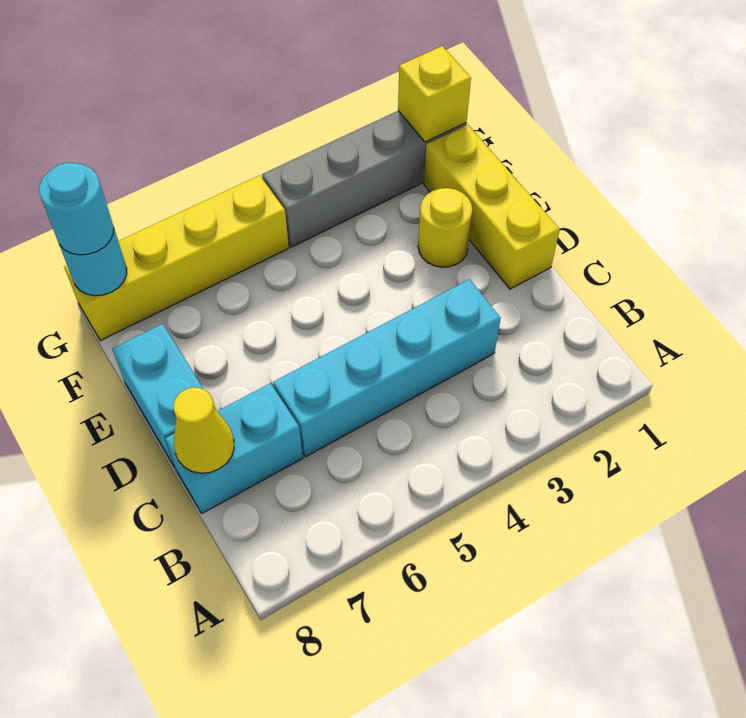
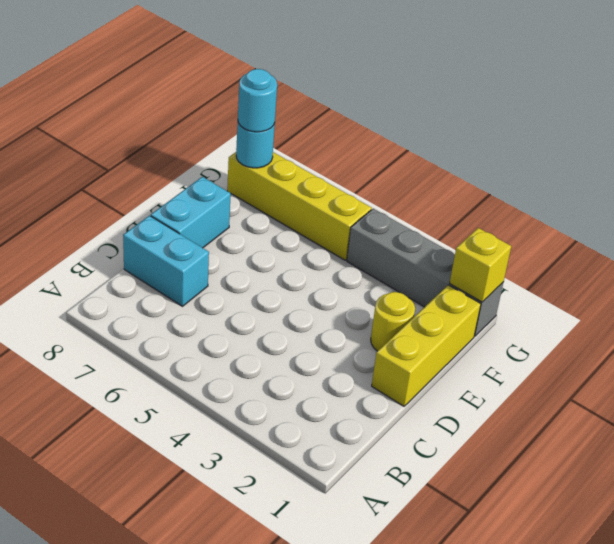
cyan 1x4 brick [273,279,501,457] -> none
yellow 1x1 cone [173,388,234,473] -> none

